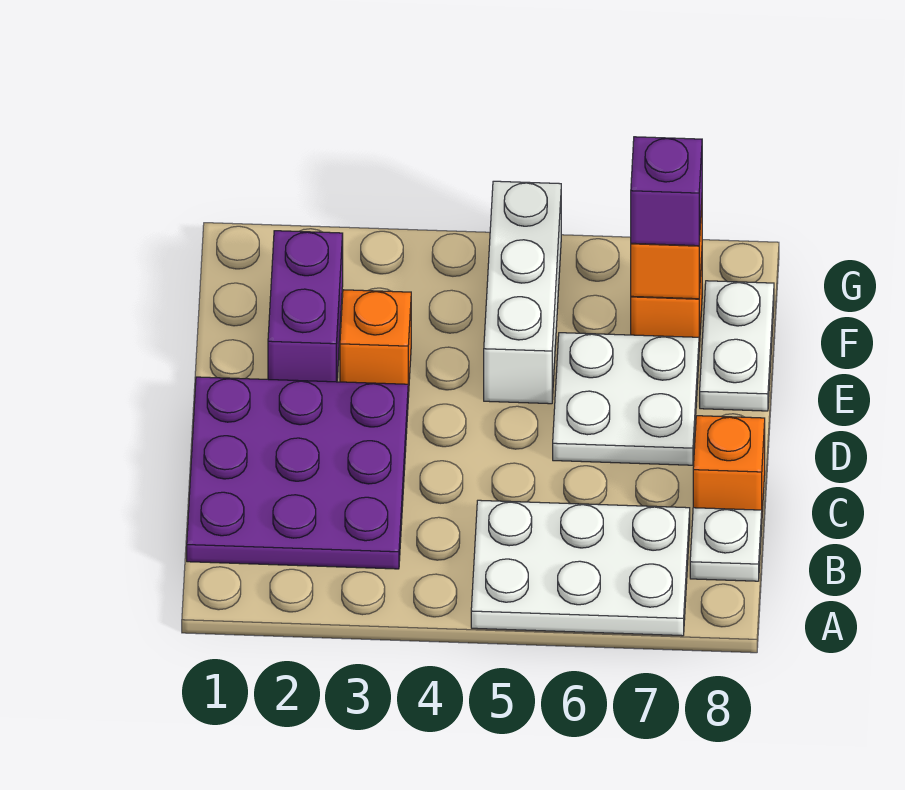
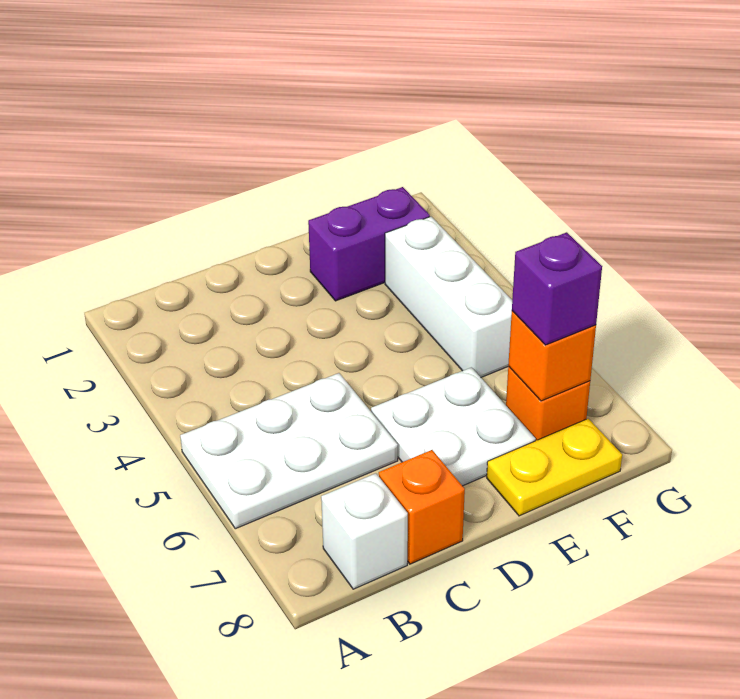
white 2x3 plate [471,500,690,636] -> white 2x3 plate turned to [180,373,398,529]
purple 3x3 plate [187,377,408,569] -> none
white 1x1 plate [690,508,762,581] -> white 1x1 brick [321,473,408,589]
orange 1x1 brick [340,290,411,397] -> none
white 1x3 brick [484,181,561,404] -> white 1x3 brick turned to [385,217,512,377]
white 1x2 plate [700,281,774,411] -> yellow 1x2 plate [487,419,622,516]

